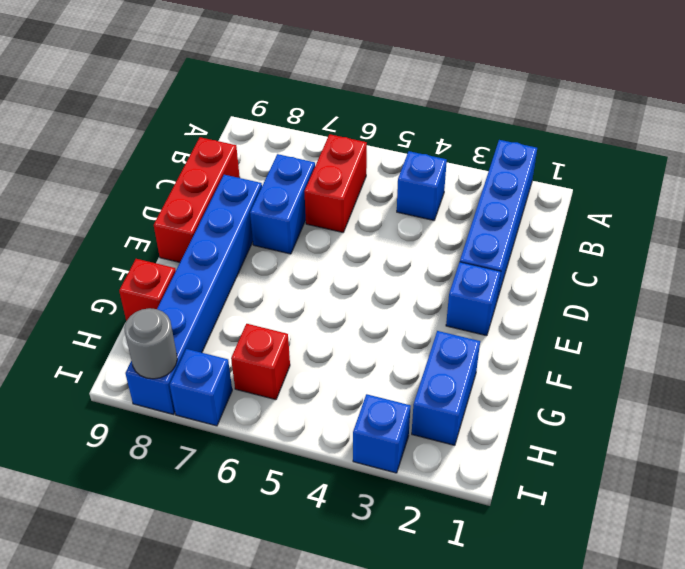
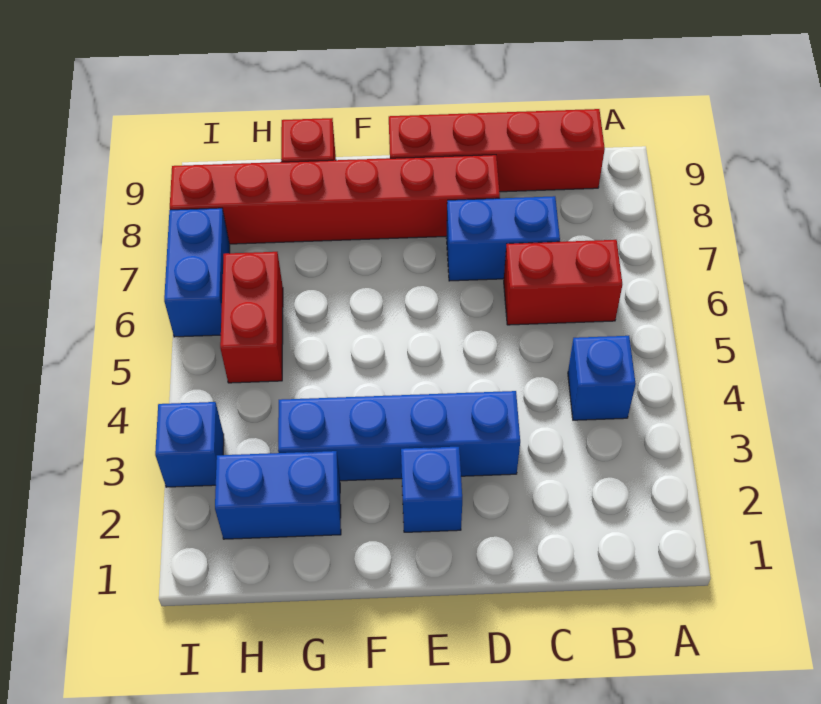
blue 1x4 brick [460,140,537,300] -> blue 1x4 brick moved to [278,391,520,481]
red 1x3 brick [154,137,240,262] -> red 1x4 brick [389,109,605,192]
blue 1x6 brick [125,175,262,414] -> red 1x6 brick [170,155,500,244]
red 1x1 brick [231,324,290,400] -> red 1x2 brick [220,252,283,383]
blue 1x1 brick [170,349,232,426] -> blue 1x2 brick [164,208,230,337]
grey 1x1 round brick [124,308,177,379] -> none

